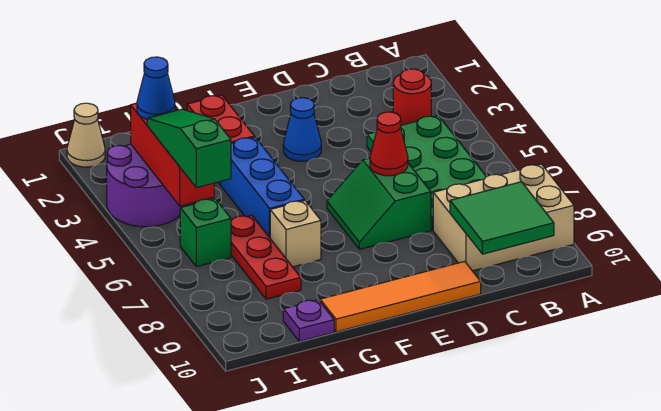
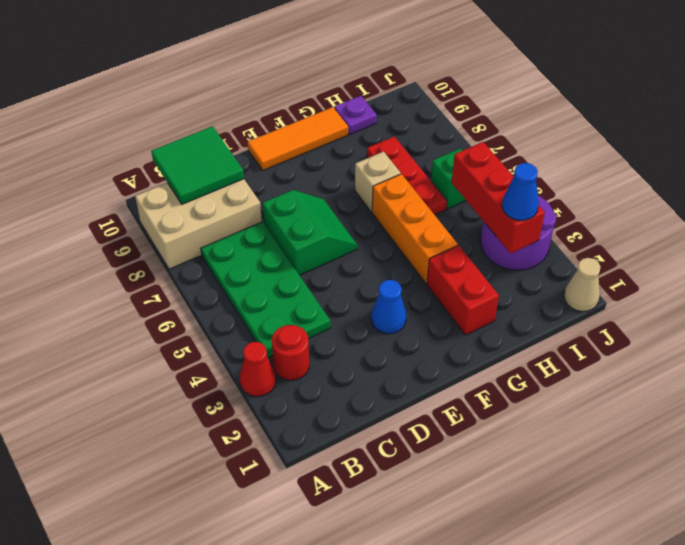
red 1x1 cone [370,112,408,176] -> red 1x1 cone moved to [240,342,276,396]
orange 1x4 tile [320,261,481,332] -> orange 1x3 tile [248,107,348,170]
blue 1x3 brick [220,137,304,238] -> orange 1x3 brick [372,174,458,284]
green 1x3 slope [147,109,231,188] -> none

